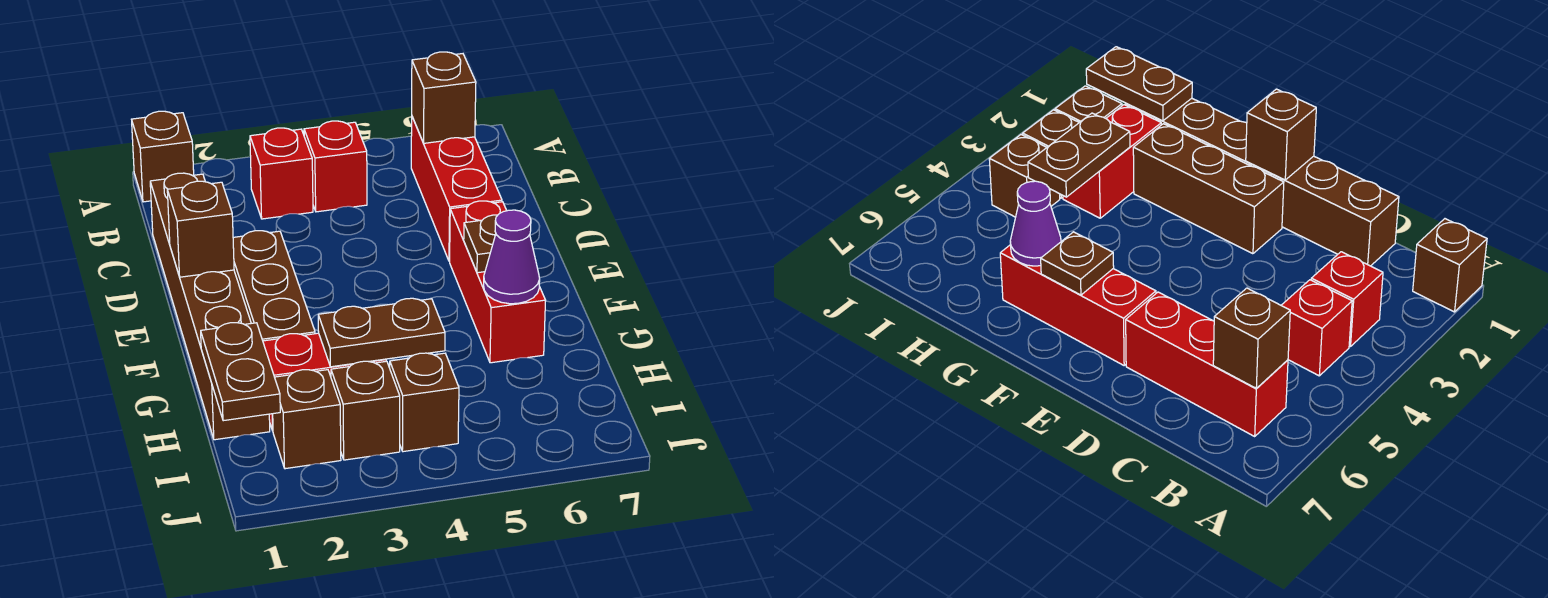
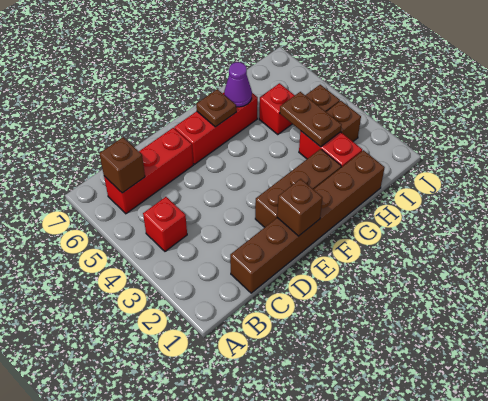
brown 1x1 brick [131,111,194,202] -> none
red 1x1 brick [250,128,313,219] -> red 1x1 brick moved to [259,83,295,134]
brown 1x2 plate [201,323,280,421] -> none
brown 1x1 brick [273,370,341,469] -> none

